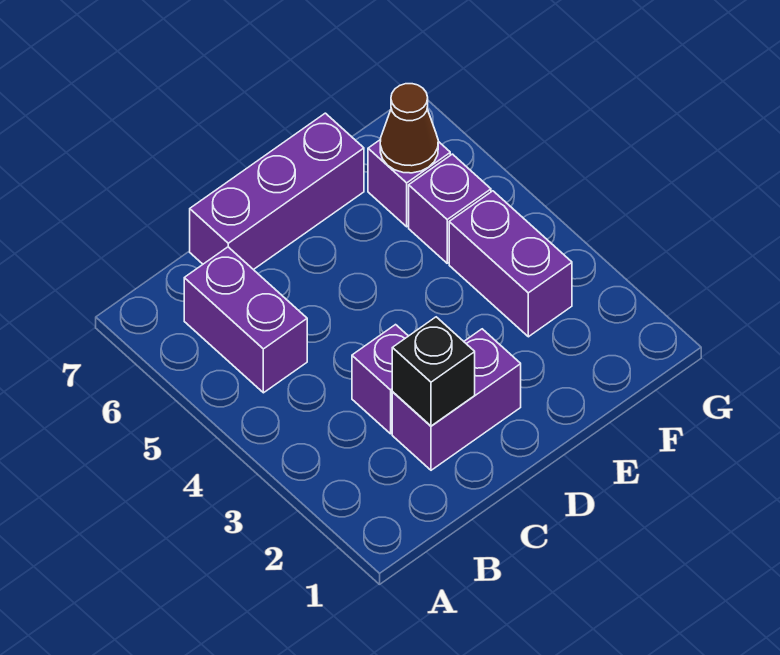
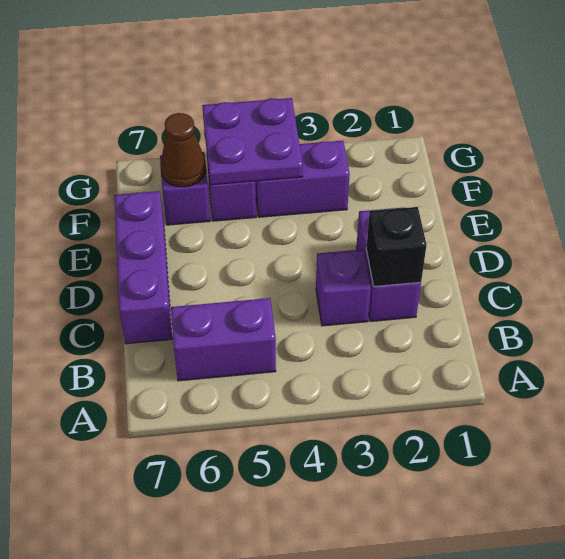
none -> purple 2x2 plate [202,98,303,185]

